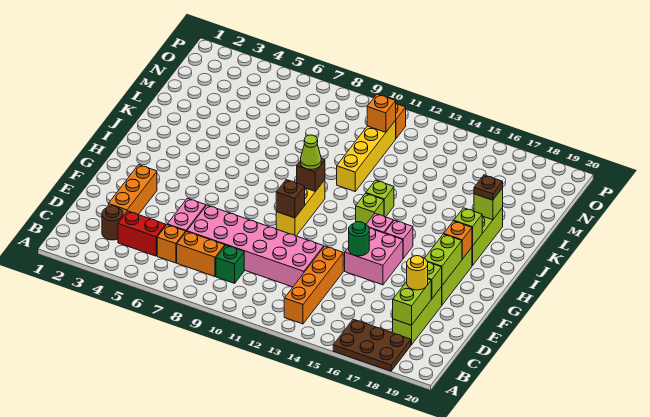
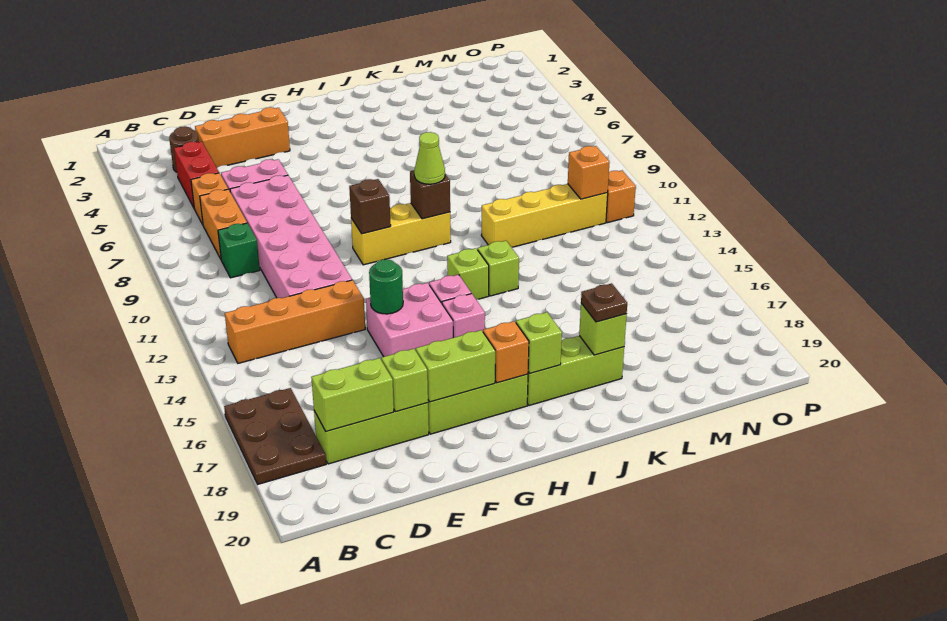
yellow 1x1 round brick [407,256,428,290] -> none

